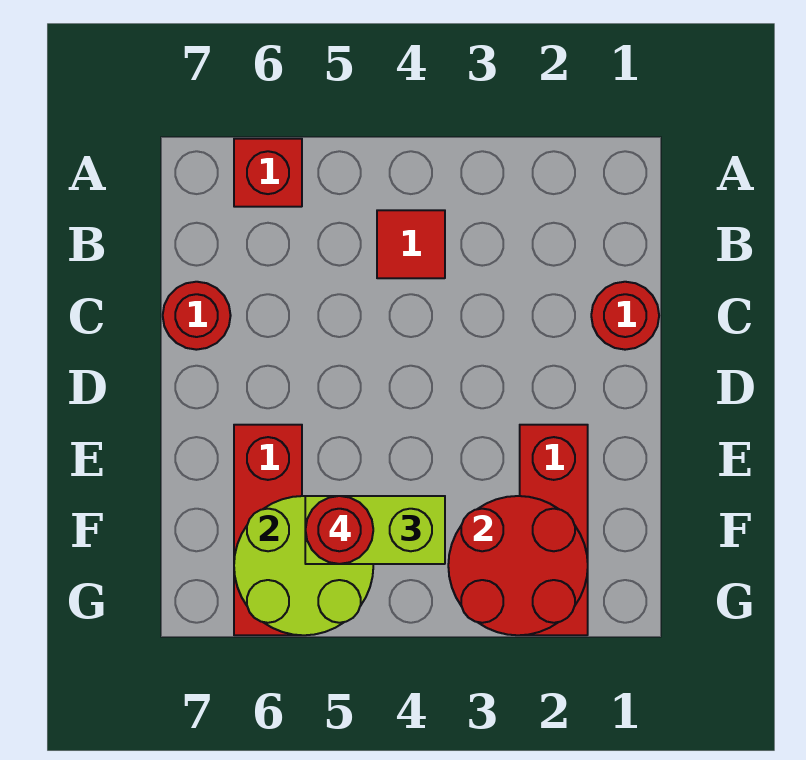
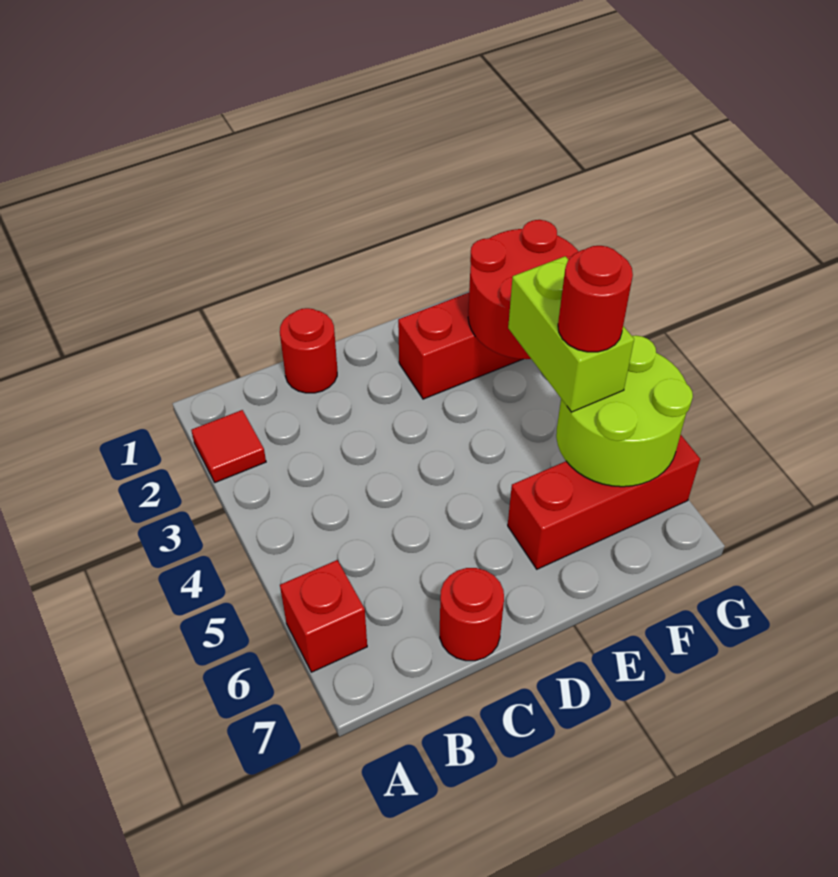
red 1x1 tile [377,210,445,278] -> red 1x1 tile moved to [191,410,266,483]

